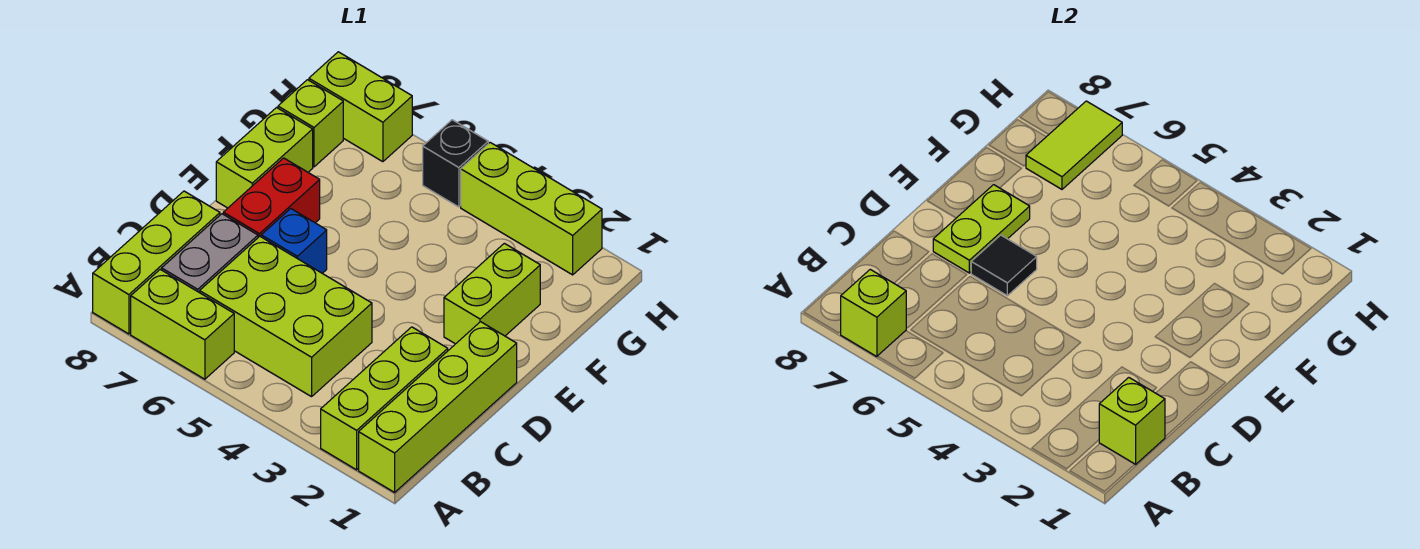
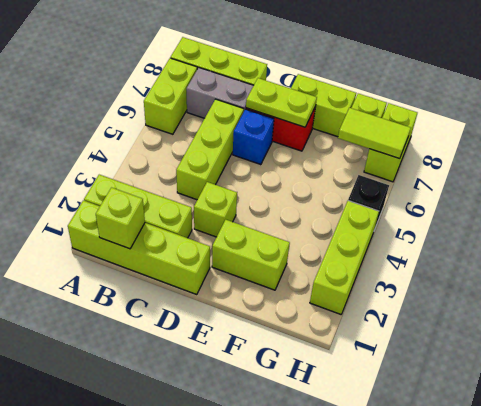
lime 1x1 brick [841,269,906,357] -> lime 1x1 brick moved to [194,182,237,237]
lime 2x3 brick [200,236,372,397] -> lime 1x3 brick [176,99,244,200]
black 1x1 tile [971,235,1037,296] -> none

